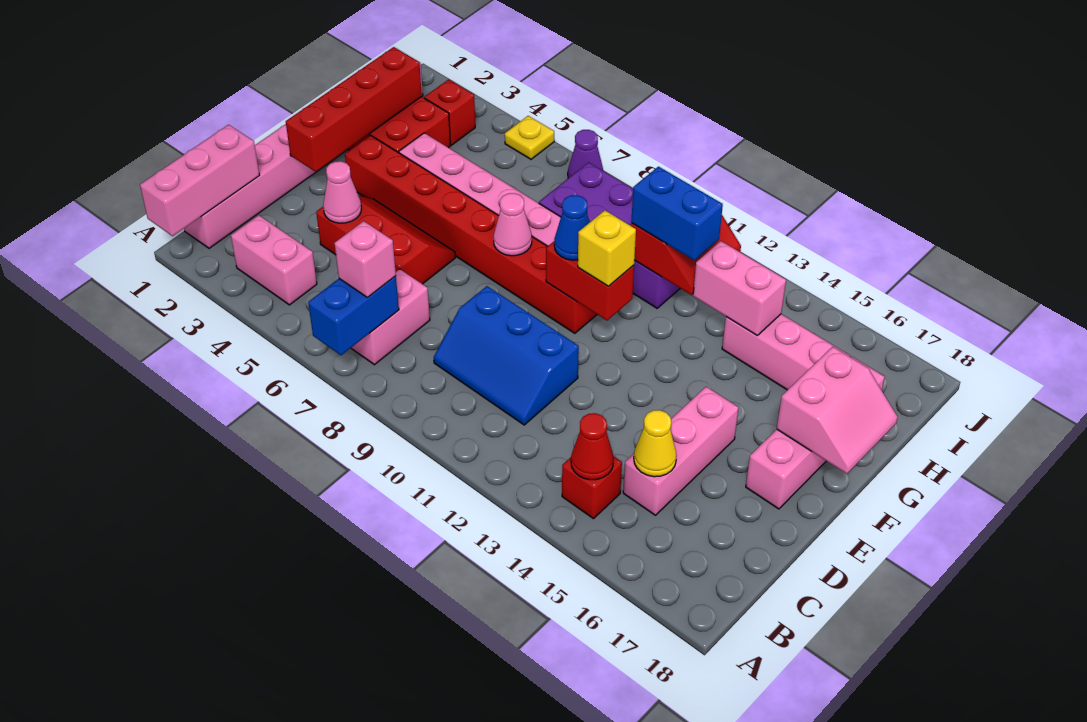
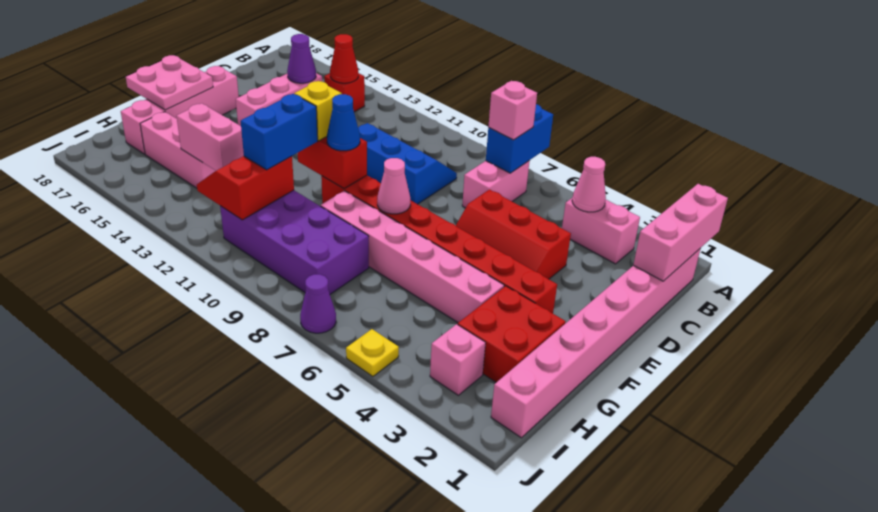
yellow 1x1 cone [634,410,676,477] -> purple 1x1 cone [287,34,316,83]
pink 1x1 cone [323,161,361,223] -> pink 1x1 cone moved to [572,157,606,212]
red 1x4 brick [286,47,422,172] -> none
pink 2x2 slope [777,347,898,474] -> pink 2x2 plate [126,55,213,110]
blue 1x2 brick [631,167,723,261] -> blue 1x2 brick turned to [241,94,318,170]
red 1x1 brick [424,80,475,145] -> pink 1x1 brick [430,324,486,395]

